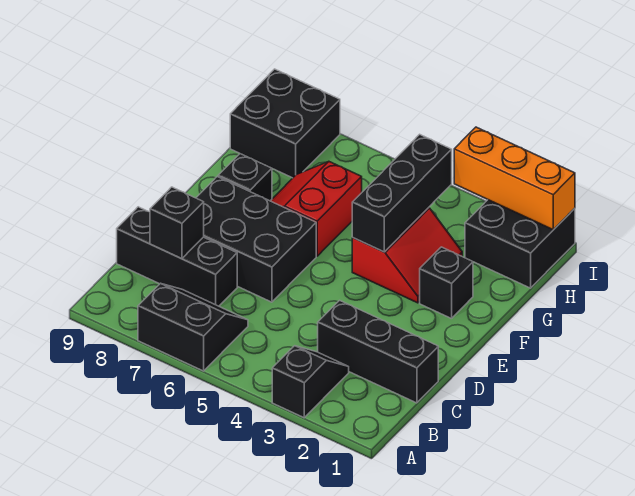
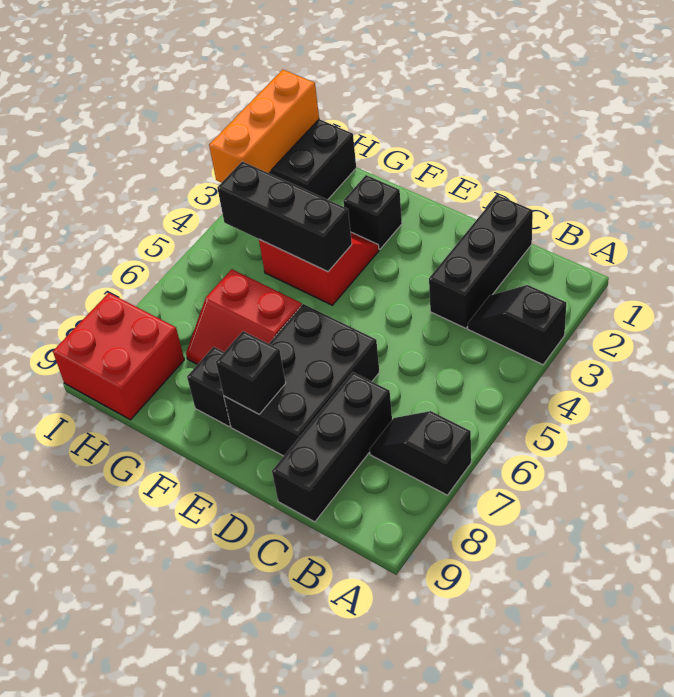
black 2x2 slope [138,283,248,371] -> black 1x2 slope [369,411,471,495]
black 1x1 brick [150,187,204,258] -> black 1x1 brick moved to [216,331,286,414]
black 2x2 brick [230,69,340,178] -> red 2x2 brick [53,293,184,420]

